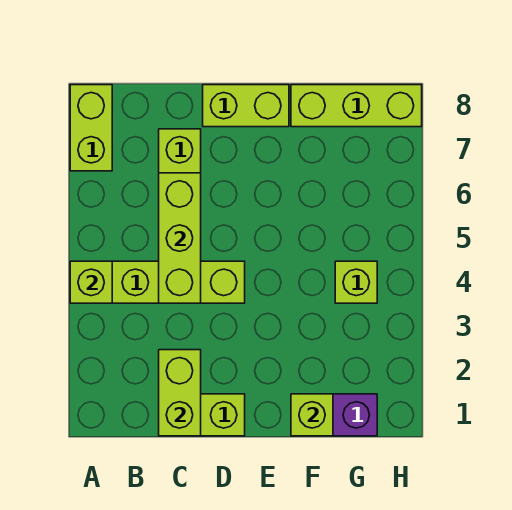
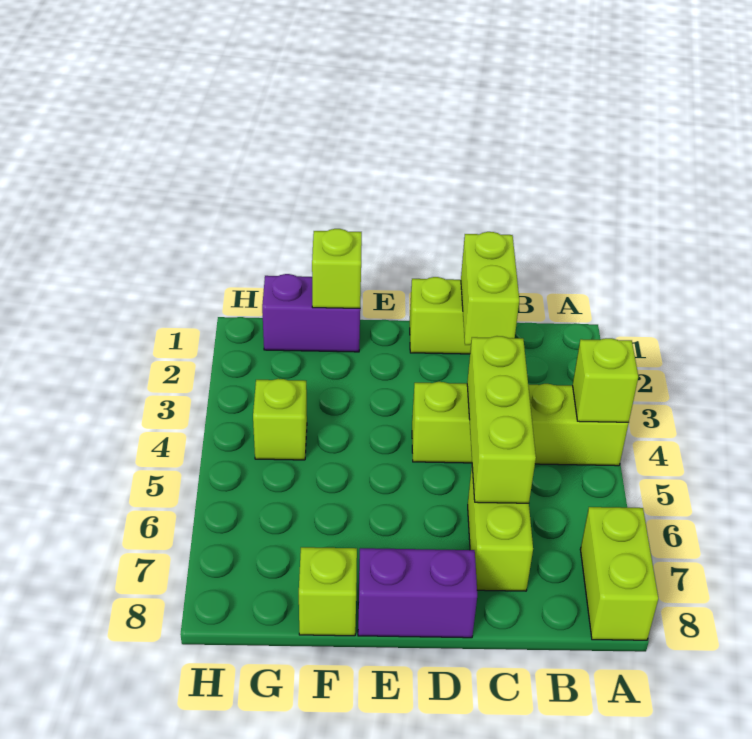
lime 1x2 brick [203,85,289,127] -> purple 1x2 brick [358,548,477,638]
lime 1x3 brick [291,85,422,127] -> lime 1x1 brick [299,547,357,636]

